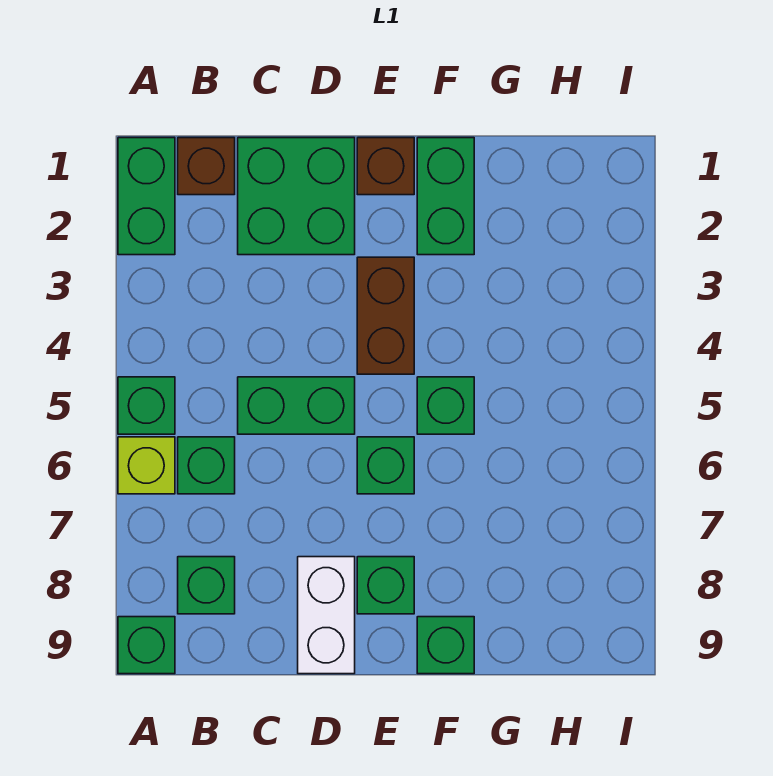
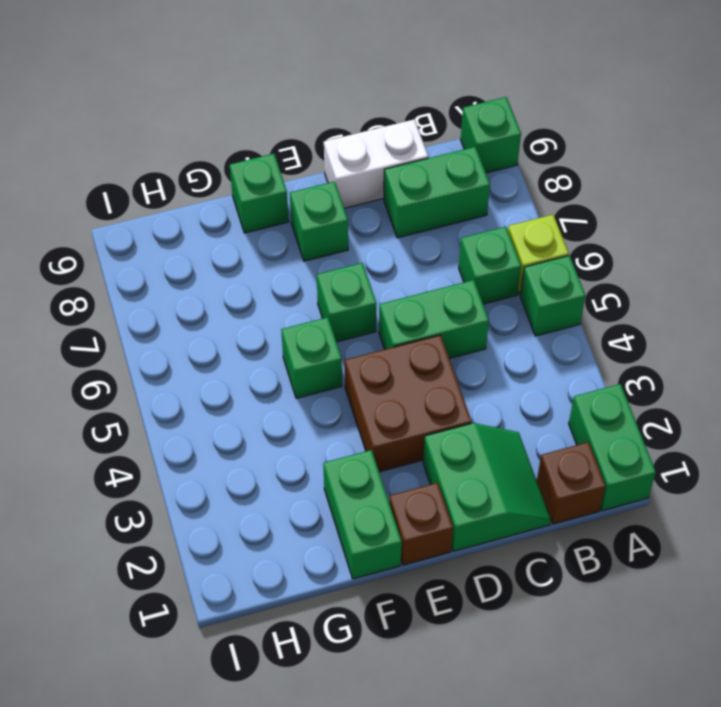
green 1x1 brick [178,557,235,614] -> green 1x2 brick [384,147,490,238]
green 2x2 brick [238,138,355,255] -> green 2x2 slope [423,423,551,551]
white 1x2 brick [298,557,355,674] -> white 1x2 brick turned to [324,119,428,208]
brown 1x2 brick [357,257,414,374] -> brown 2x2 brick [345,335,472,472]

